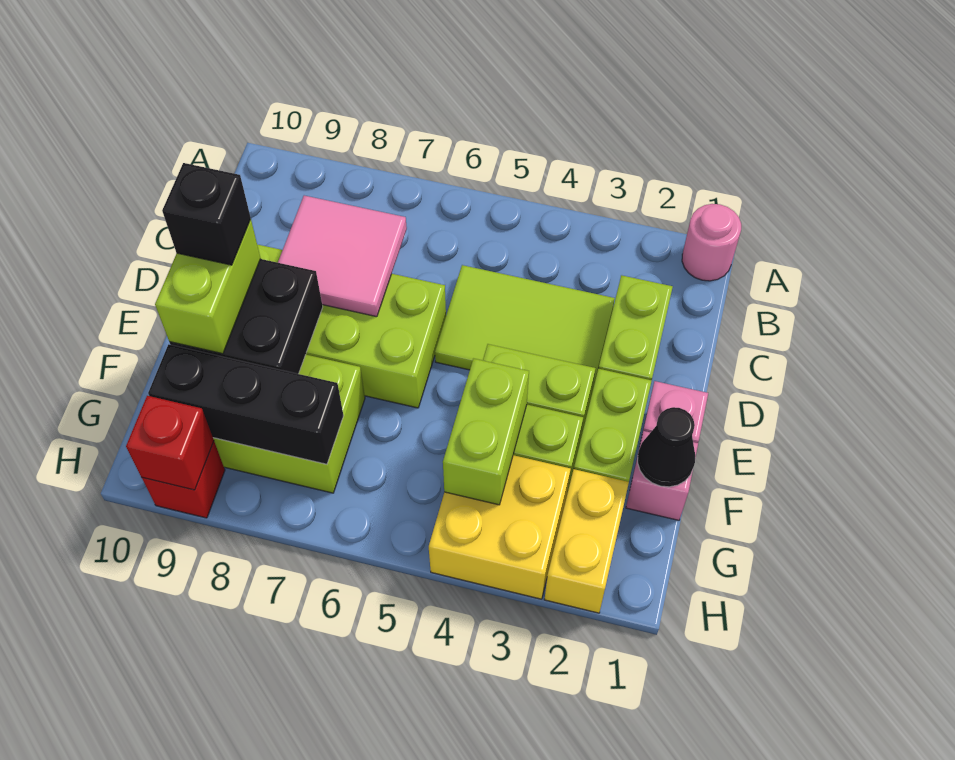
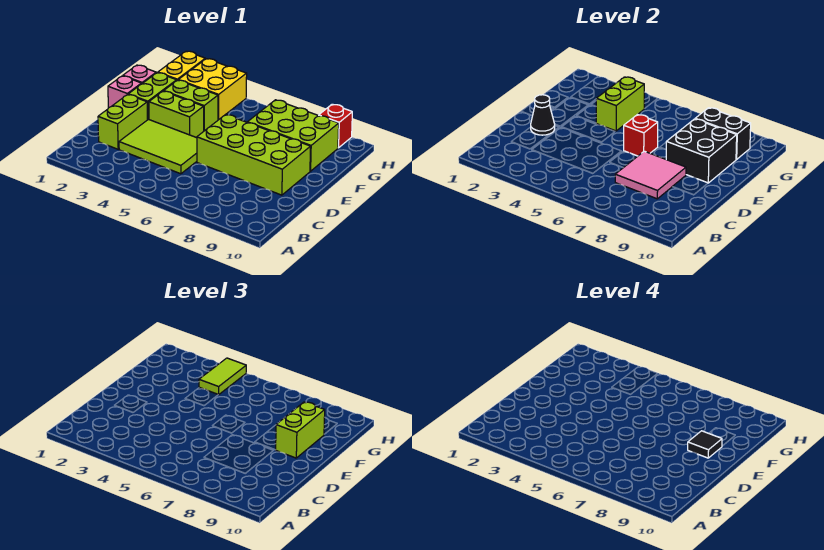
pink 1x1 round brick [682,204,741,281] -> none
black 1x1 brick [162,163,251,265] -> black 1x1 tile [688,431,722,458]
black 1x1 cone [638,407,695,487] -> black 1x1 cone moved to [531,95,555,135]
none -> lime 1x2 tile [199,358,246,395]
black 1x3 brick [148,344,344,464] -> black 1x2 brick [695,108,751,160]
red 1x1 brick [126,396,214,490] -> red 1x1 brick moved to [624,114,658,156]

